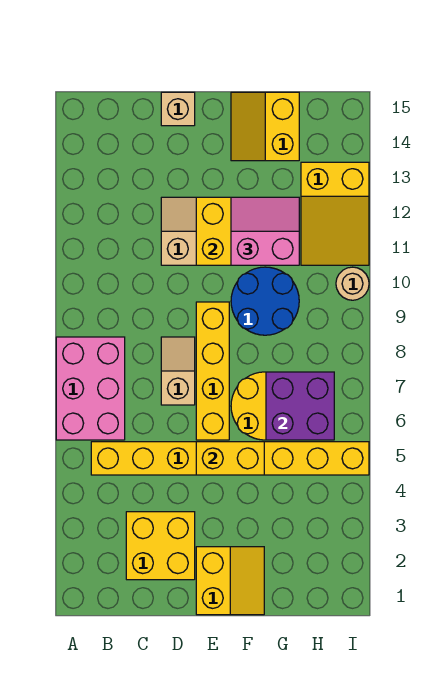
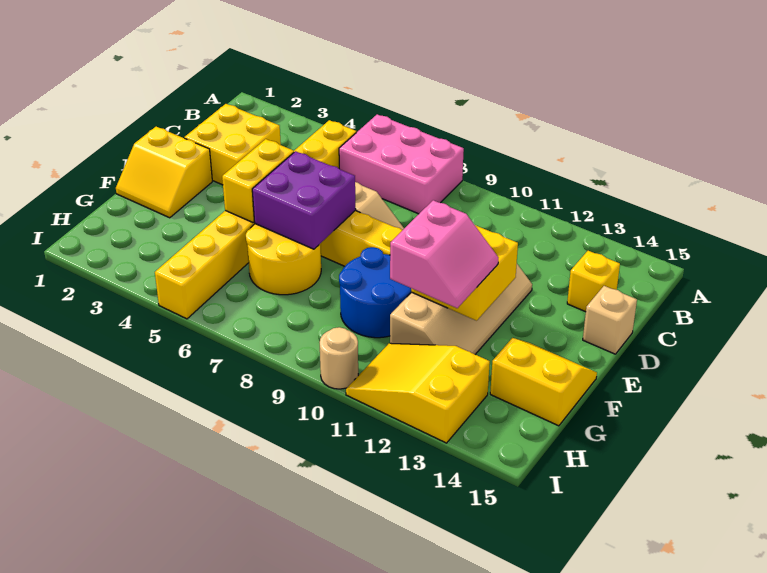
none -> yellow 1x1 brick [567,251,620,312]
purple 2x2 brick [266,372,334,440] -> purple 2x2 brick moved to [252,151,356,249]

